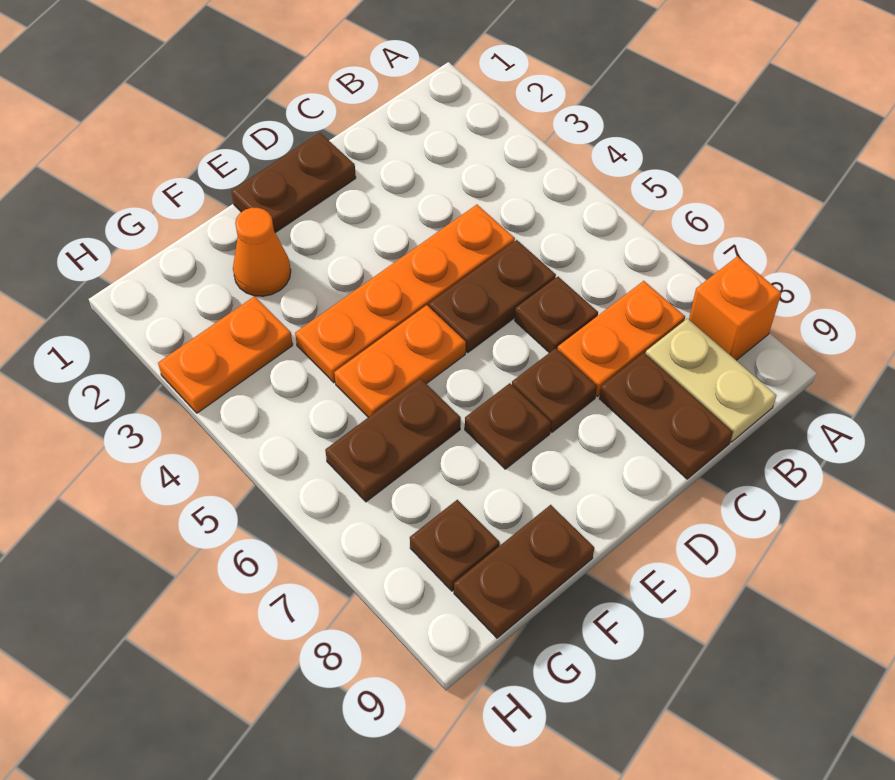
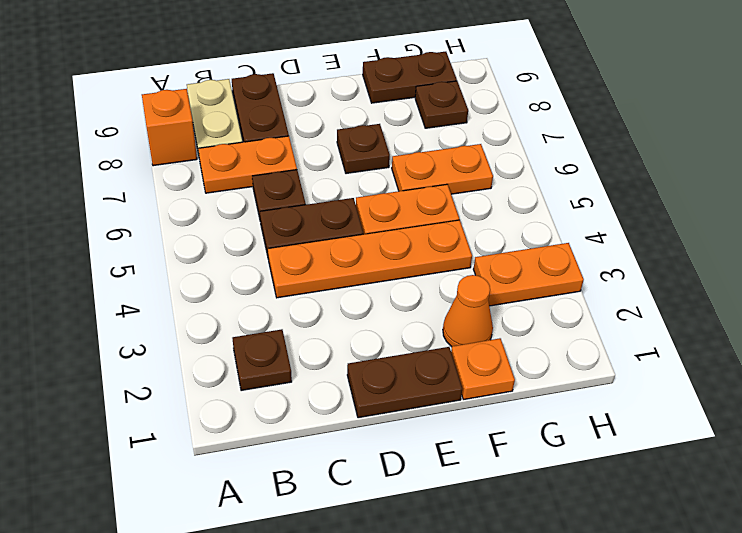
brown 1x1 plate [512,348,597,432] -> brown 1x1 plate moved to [233,329,292,391]
none -> orange 1x1 plate [451,338,515,400]
brown 1x2 plate [325,379,461,502] -> orange 1x2 plate [392,144,493,194]

